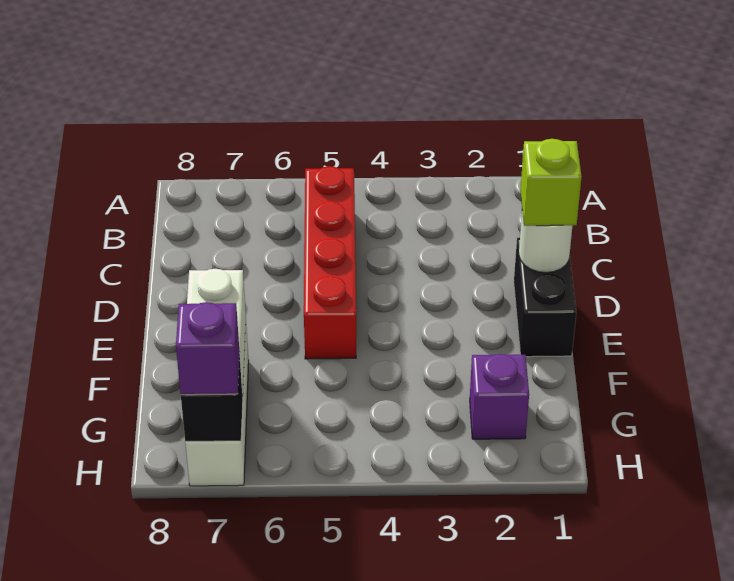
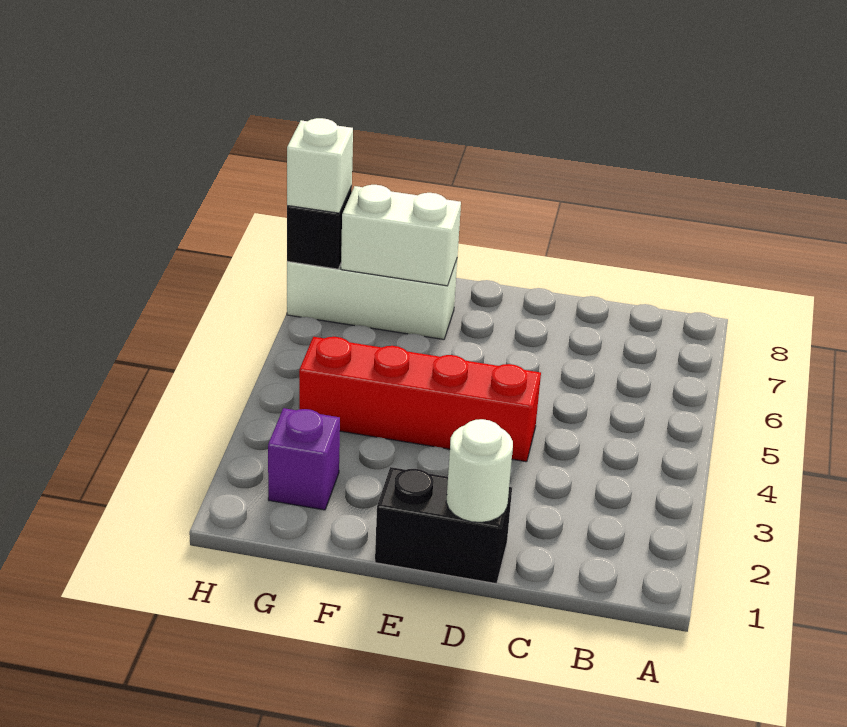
red 1x4 brick [304,166,356,359] -> red 1x4 brick moved to [299,337,541,462]
lime 1x1 brick [520,139,582,226] -> none
purple 1x1 brick [176,302,240,395] -> white 1x1 brick [287,118,353,213]

